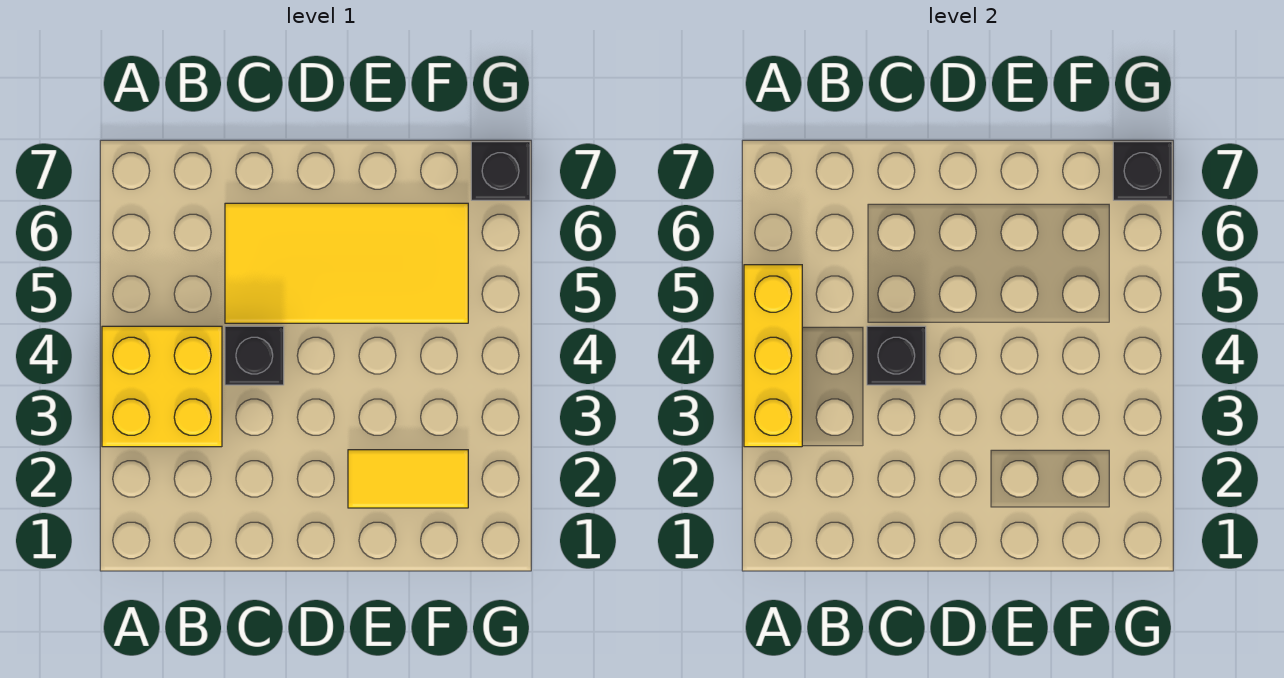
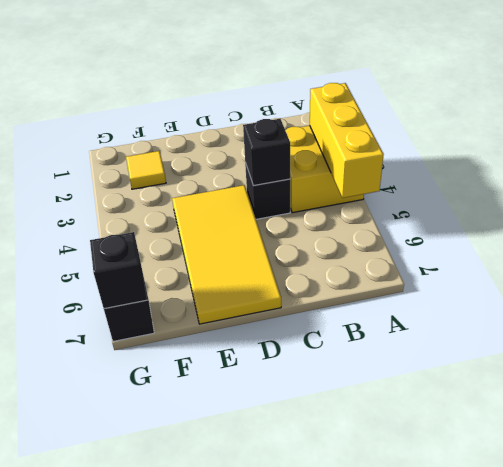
yellow 2x4 tile [225,203,468,323] -> yellow 2x4 tile turned to [172,185,281,324]
yellow 1x2 tile [348,450,468,508] -> yellow 1x1 tile [126,151,166,189]

